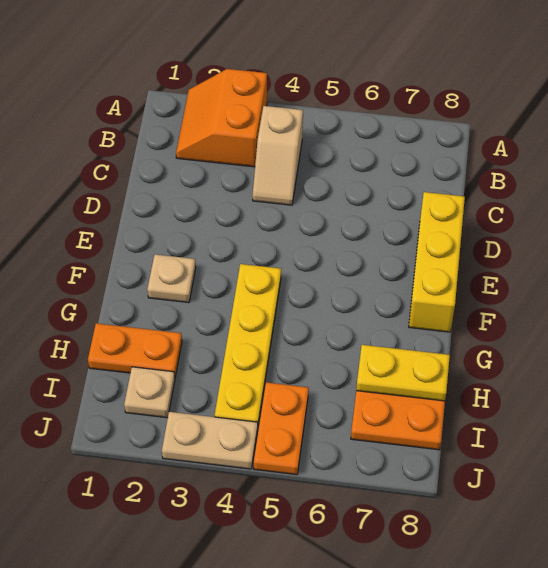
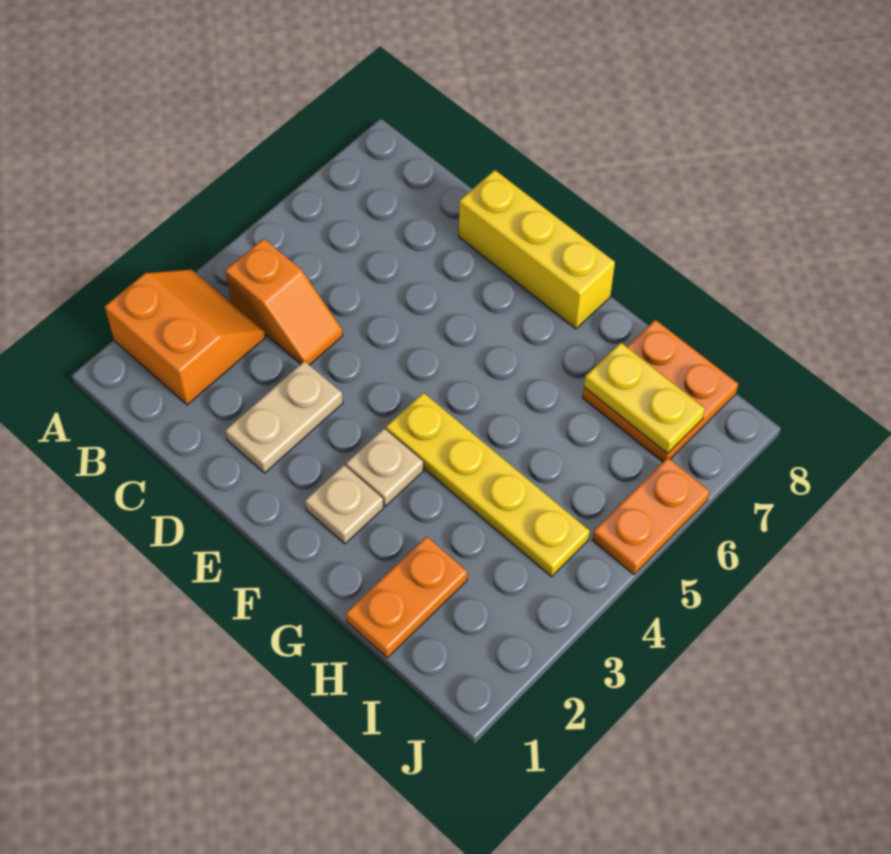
orange 2x2 slope [176,69,267,167] -> orange 2x2 slope turned to [105,269,265,405]
tan 1x2 slope [252,106,303,205] -> orange 1x2 slope [225,239,343,365]
yellow 1x2 plate [356,345,450,401] -> yellow 1x2 plate turned to [584,343,705,454]
tan 1x1 plate [124,367,175,418] -> tan 1x1 plate moved to [346,429,423,506]
orange 1x2 plate [254,382,309,475] -> orange 1x2 plate turned to [592,458,710,575]
tan 1x2 plate [162,412,258,469] -> tan 1x2 plate moved to [225,361,343,473]

